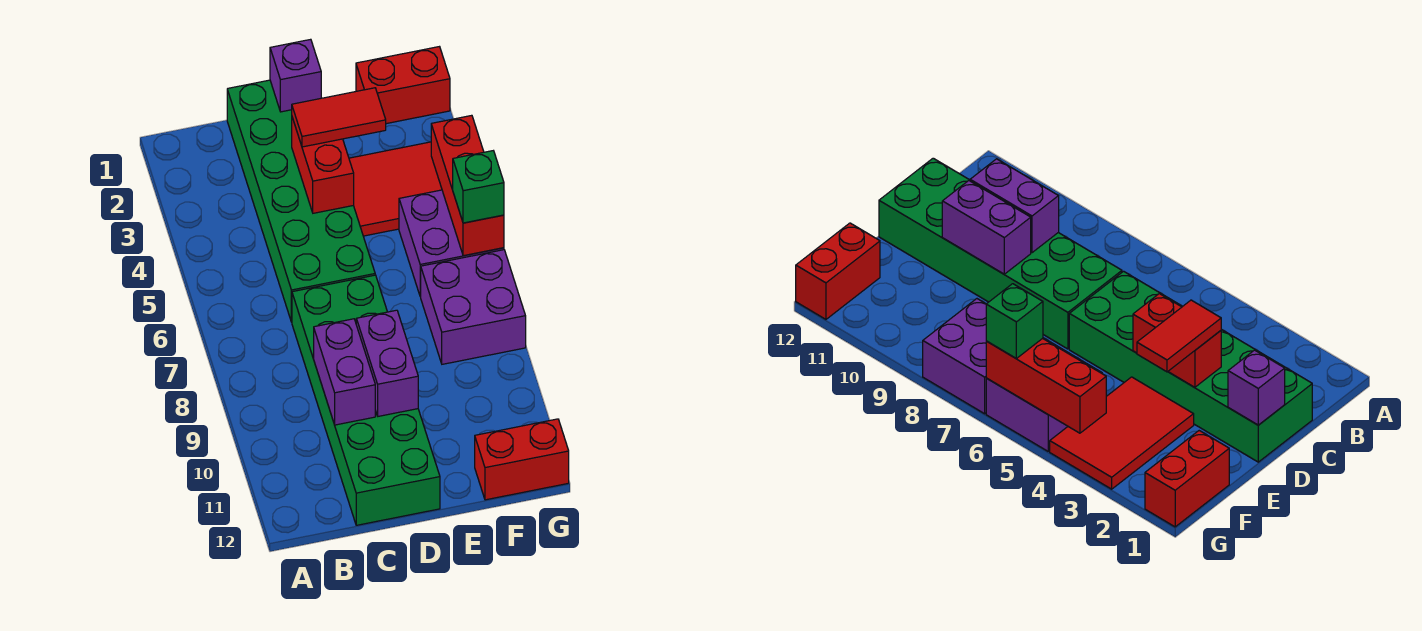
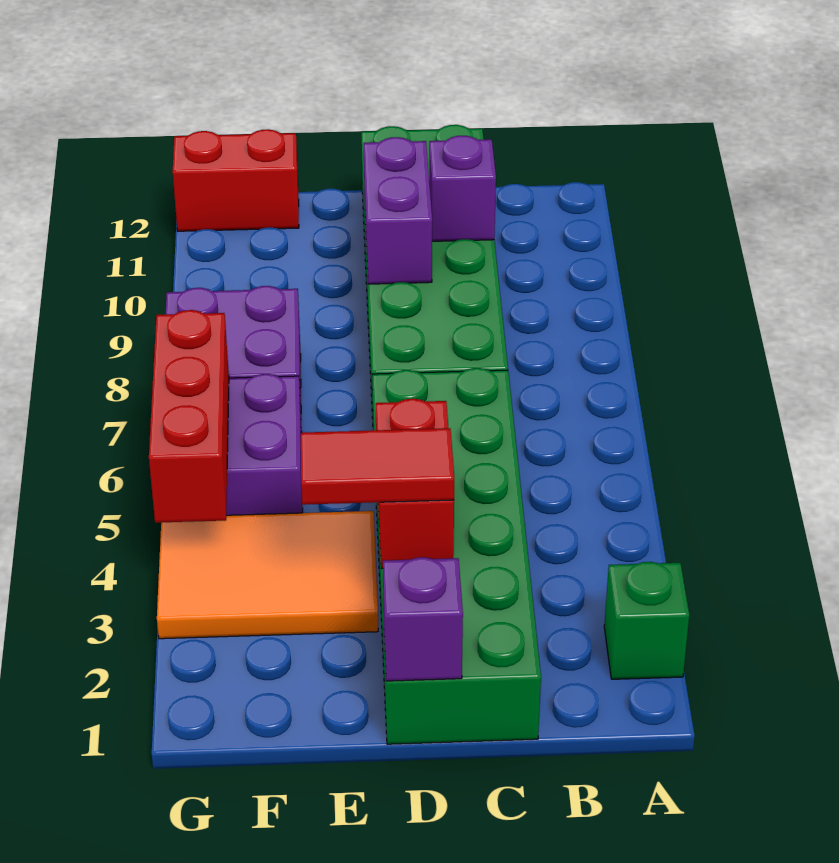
purple 1x2 brick [314,319,375,425] -> purple 1x1 brick [429,136,496,241]
red 2x3 tile [349,142,442,236] -> orange 2x3 tile [157,511,378,639]
red 1x2 brick [356,47,450,124] -> none
green 1x1 brick [453,151,504,223] -> green 1x1 brick moved to [604,562,689,679]

